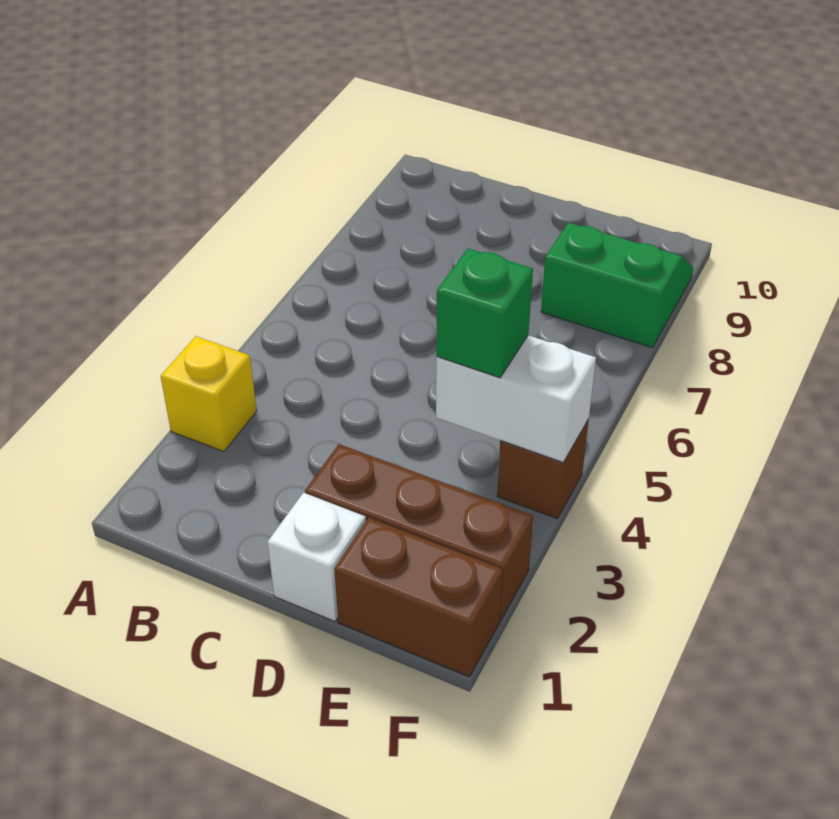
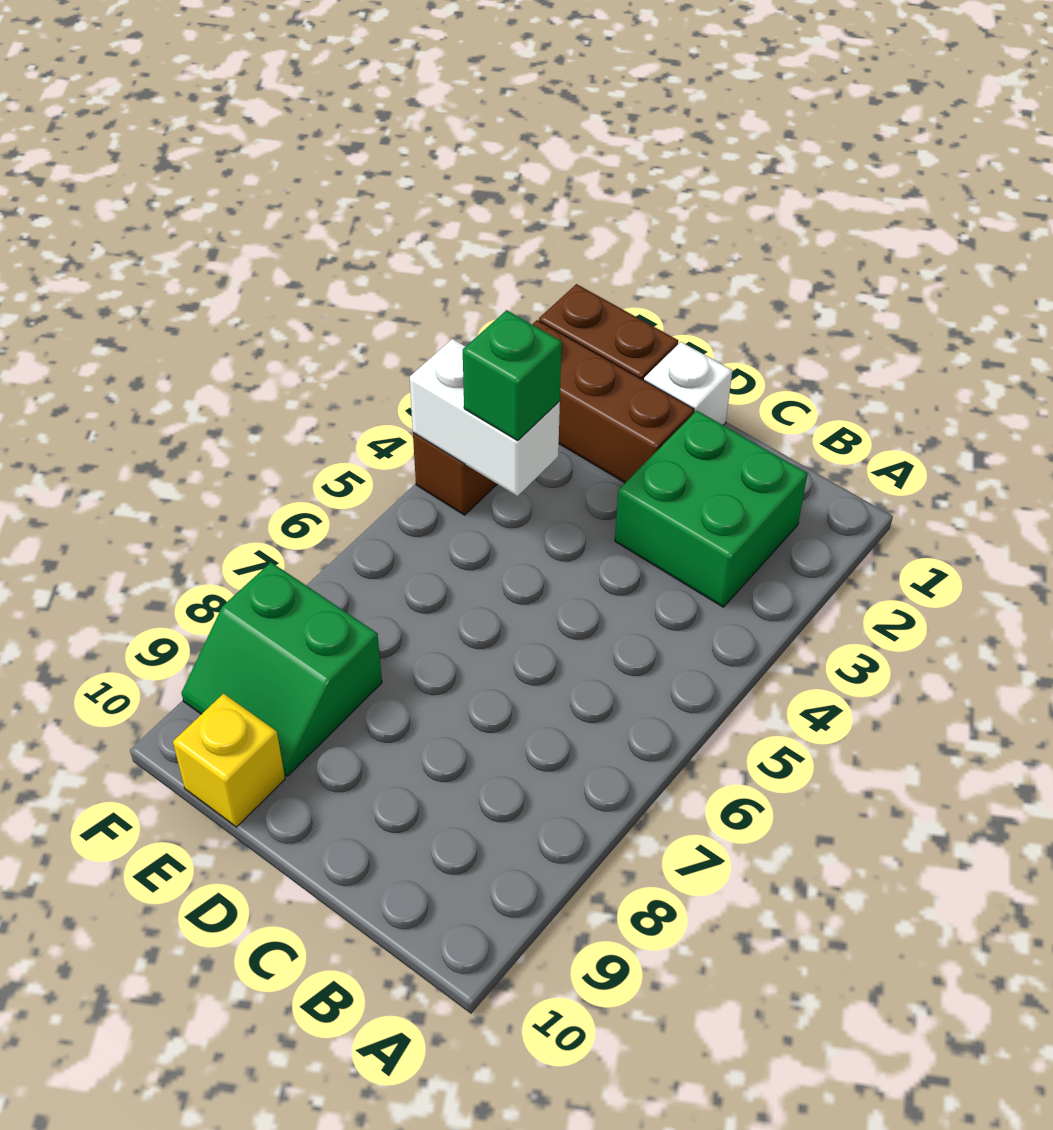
yellow 1x1 brick [161,336,257,452] -> yellow 1x1 brick moved to [173,694,285,827]
none -> green 2x2 brick [615,411,808,607]

